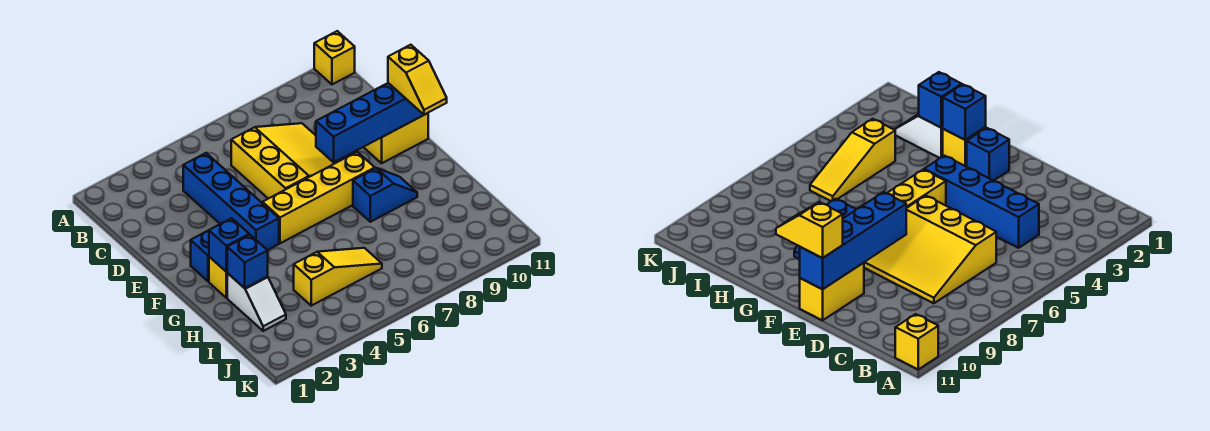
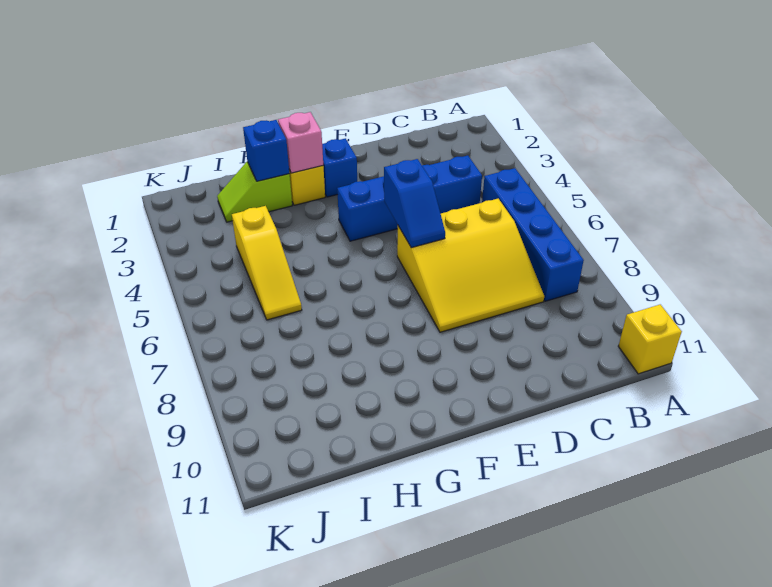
blue 1x4 brick [316,83,424,162] -> blue 1x4 brick moved to [482,168,584,301]
yellow 1x2 brick [364,113,428,163] -> none
yellow 1x2 slope [388,45,447,115] -> none
yellow 1x4 brick [262,152,375,243] -> none
blue 1x1 brick [209,218,249,272] -> pink 1x1 brick [278,112,323,173]
blue 1x2 slope [353,168,417,222] -> blue 1x2 slope moved to [384,159,445,248]
white 1x2 slope [227,273,286,331] -> lime 1x2 slope [217,162,292,222]

